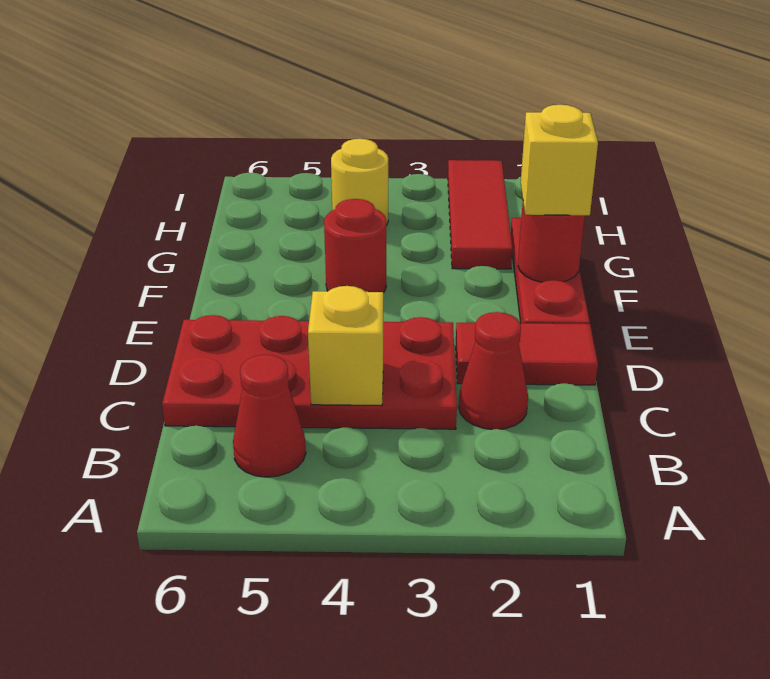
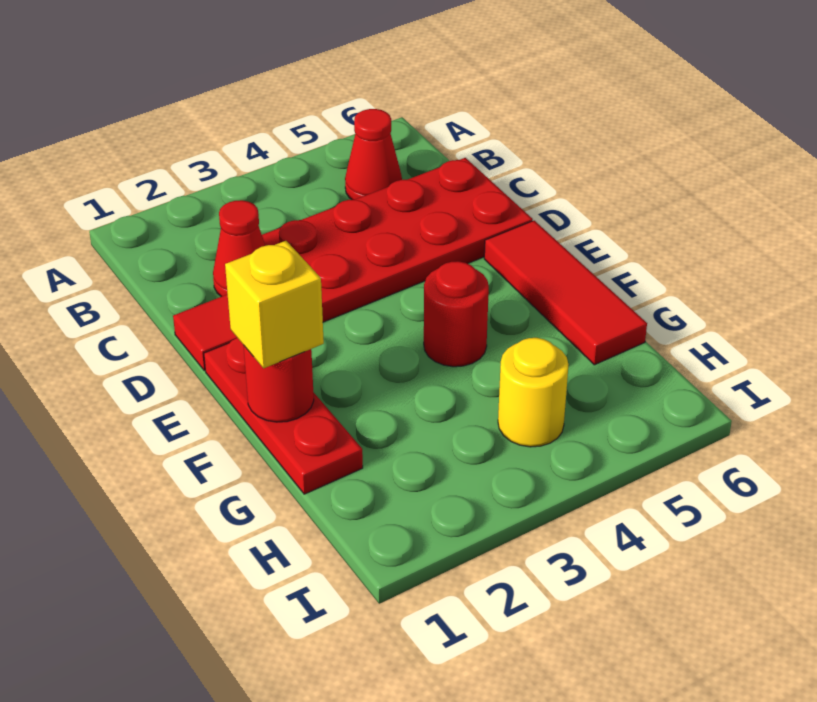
yellow 1x1 brick [308,286,383,406] -> none
red 1x3 tile [448,160,513,269] -> red 1x3 tile moved to [484,221,647,365]

